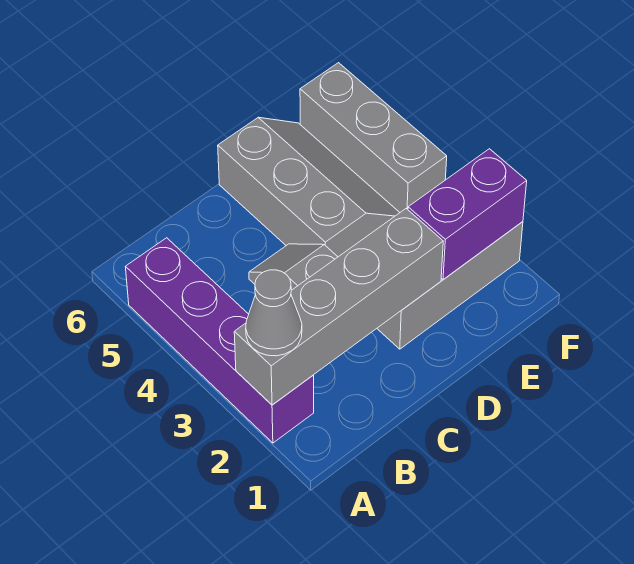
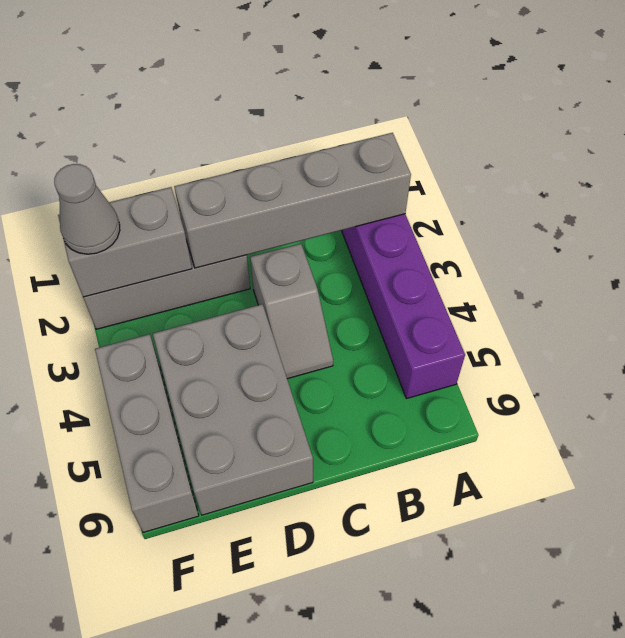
grey 1x1 cone [246,270,302,356] -> grey 1x1 cone moved to [54,164,120,254]
grey 2x3 slope [218,117,400,257] -> grey 2x3 brick [153,304,313,515]
purple 1x2 brick [408,149,527,279] -> grey 1x2 brick [58,187,192,297]

